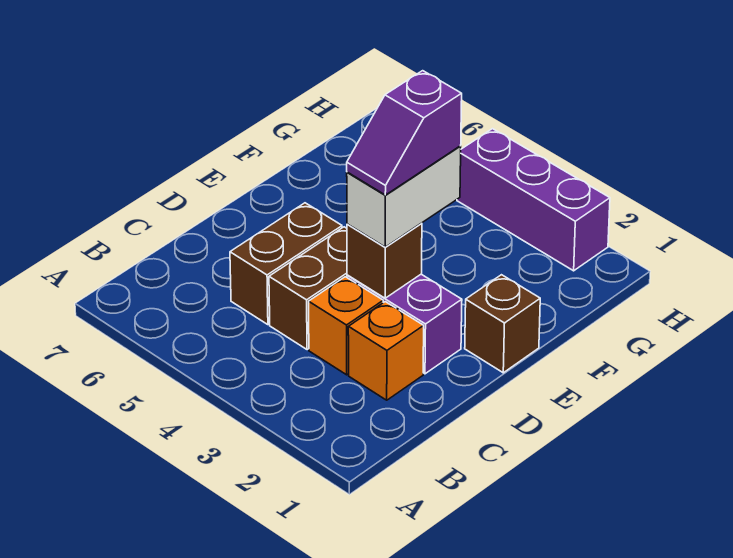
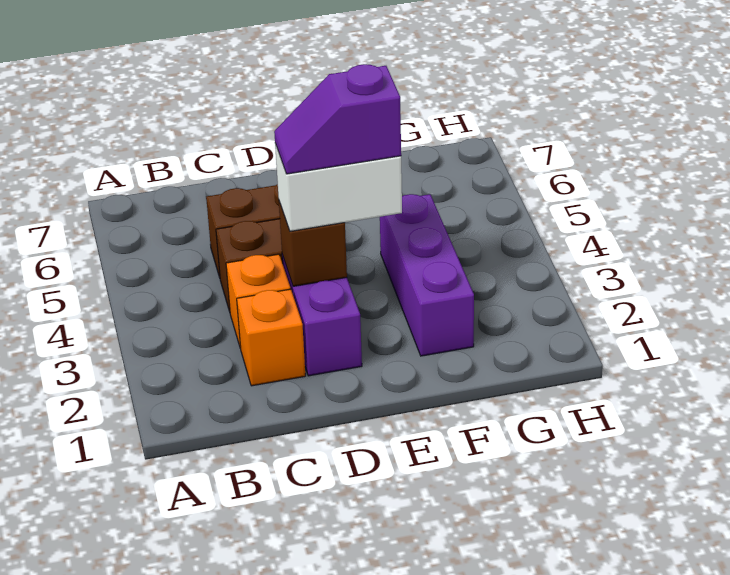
brown 1x1 brick [465,275,540,373] -> none
purple 1x3 brick [457,129,610,271] -> purple 1x3 brick moved to [380,194,474,356]

